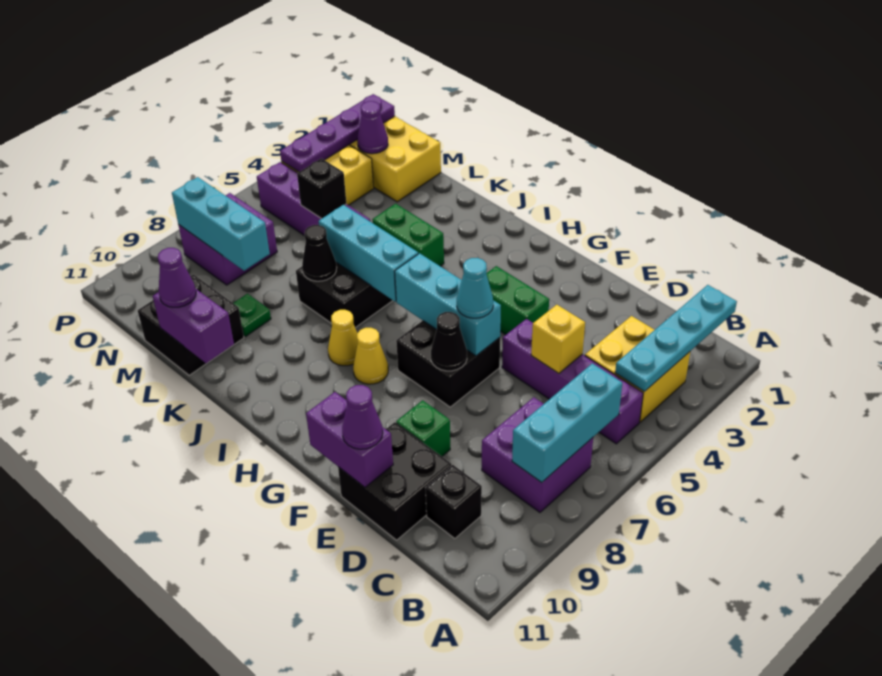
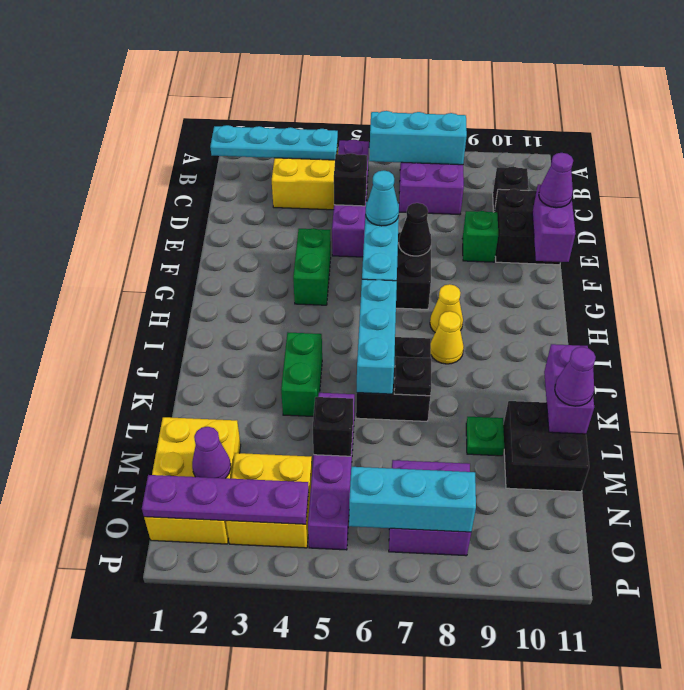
yellow 1x1 brick [531,305,585,373] -> black 1x1 brick [334,153,367,206]
black 1x1 cone [302,225,337,281] -> black 1x1 plate [394,357,431,396]
cyan 1x3 brick [172,177,270,271] -> cyan 1x3 brick turned to [349,467,476,532]

